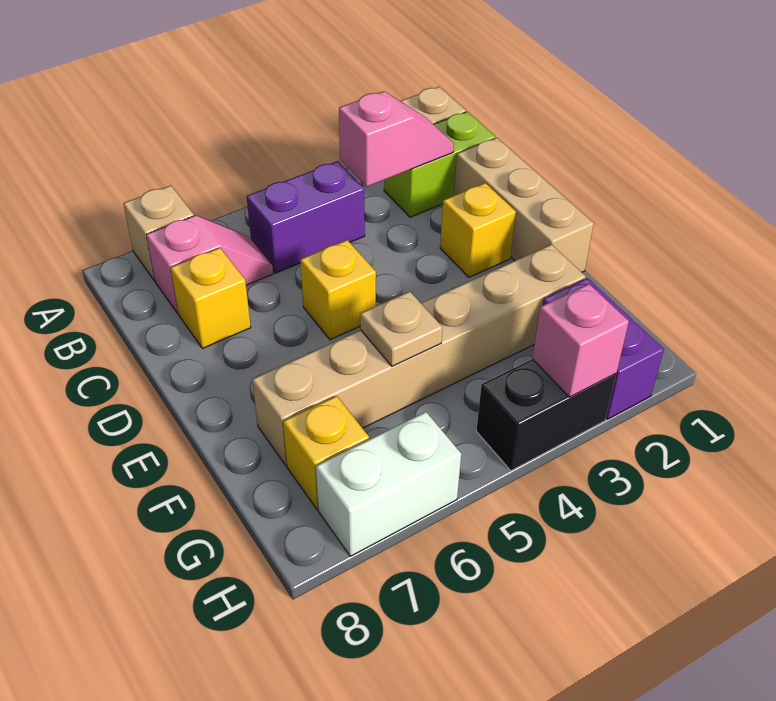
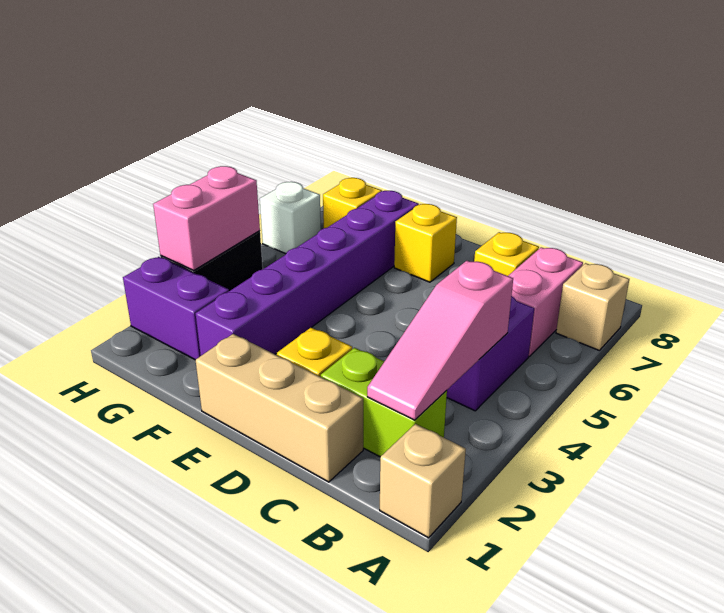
lime 1x2 brick [384,112,495,217] -> lime 1x2 brick turned to [321,348,447,457]
pink 1x2 slope [339,91,454,187] -> pink 1x3 slope [367,261,513,420]
pink 1x2 slope [146,215,273,313] -> pink 1x2 brick [508,247,583,357]
yellow 1x1 brick [300,240,376,340] -> yellow 1x1 brick moved to [394,204,457,282]
tan 1x6 brick [252,244,586,465] -> purple 1x6 brick [196,191,419,356]
tan 1x1 plate [360,291,442,366] -> none
pink 1x1 brick [532,284,629,397] -> pink 1x2 brick [153,166,260,270]
white 1x2 brick [316,412,461,556] -> white 1x1 brick [260,182,321,254]

